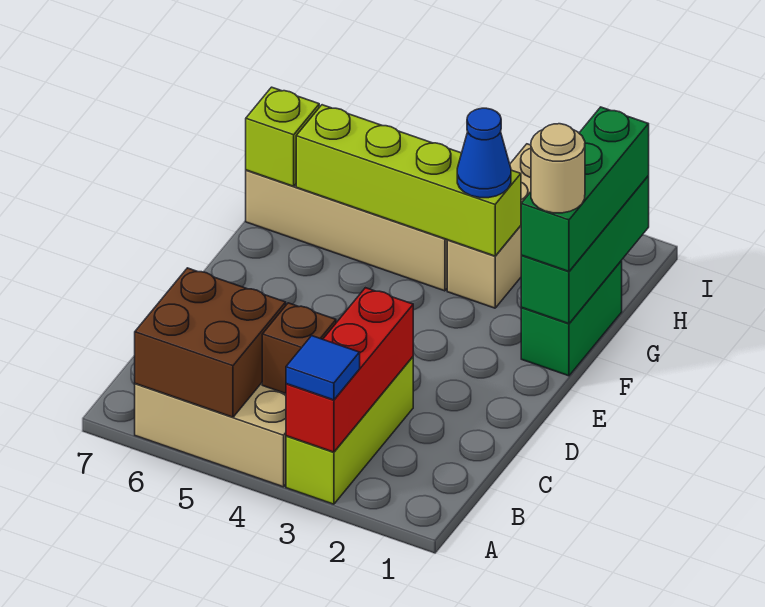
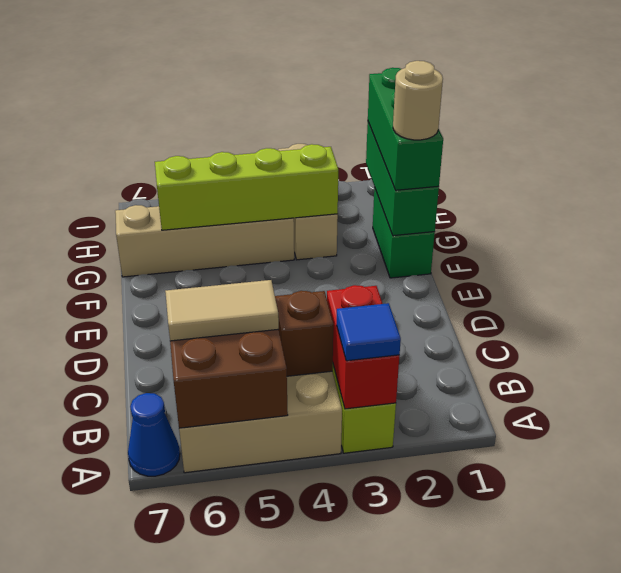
red 1x3 brick [286,288,413,452] -> red 1x2 brick [327,285,399,409]
none -> tan 1x2 tile [165,280,279,341]
blue 1x1 cone [457,108,511,198] -> blue 1x1 cone moved to [128,393,180,476]
lime 1x1 brick [246,87,319,186] -> none

